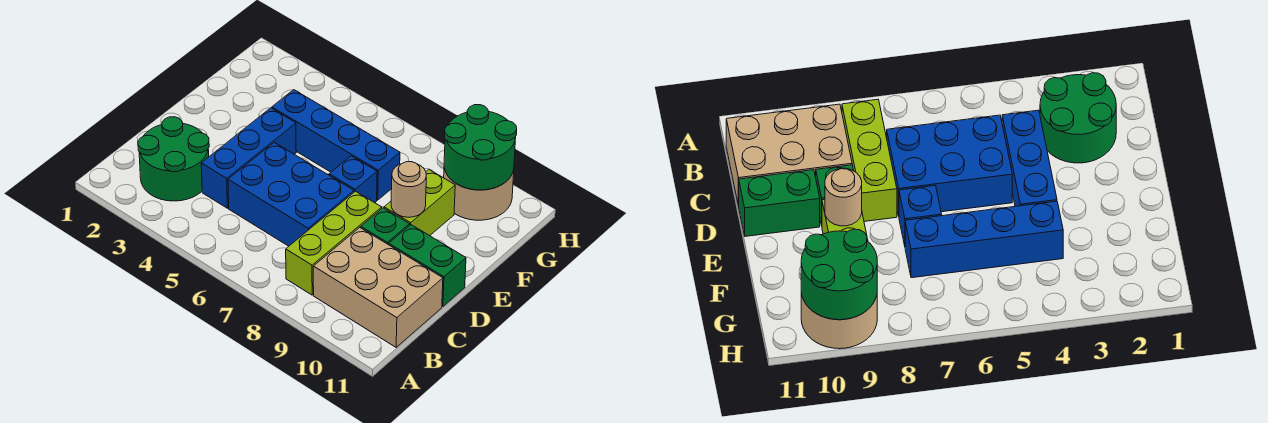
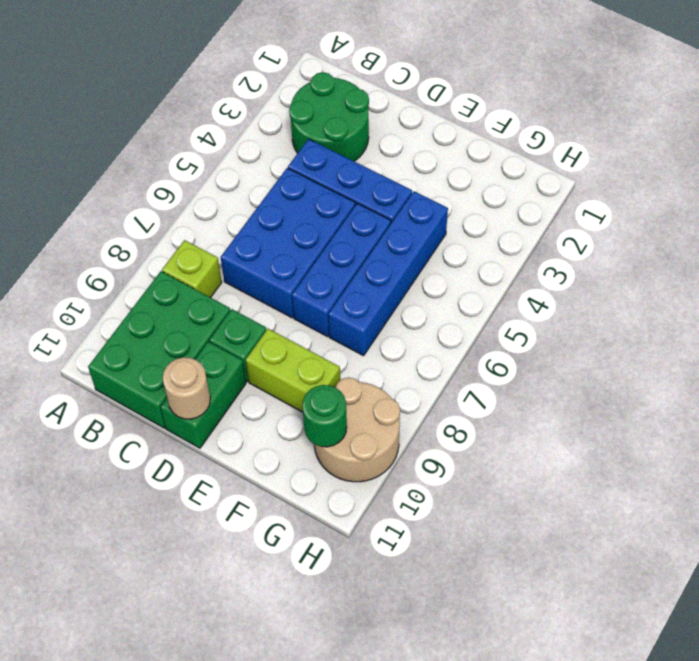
lime 1x3 brick [286,191,382,295] -> lime 1x1 brick [162,240,222,298]
tan 2x3 brick [313,227,443,347] -> green 2x3 brick [88,271,230,428]
blue 1x1 brick [329,156,377,203] -> blue 1x3 brick [292,203,391,337]
tan 1x1 round brick [391,162,426,217] -> tan 1x1 round brick moved to [163,357,210,419]
green 2x2 round brick [444,105,517,190] -> green 1x1 round brick [302,385,347,447]

